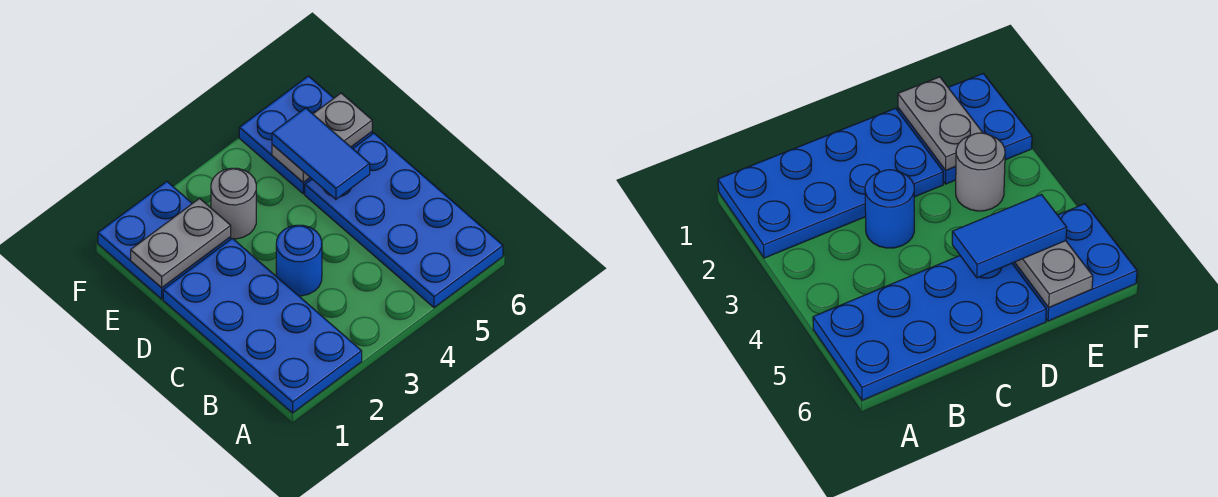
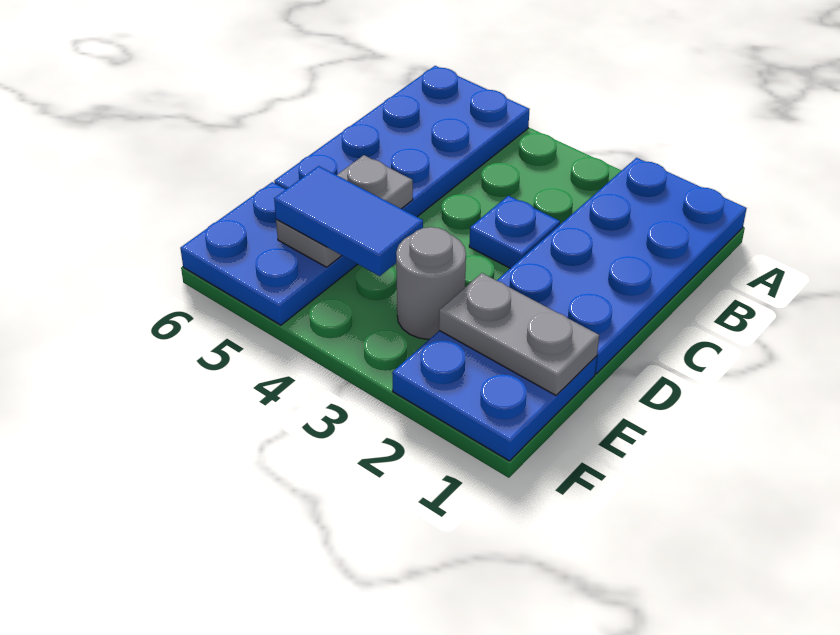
blue 1x1 round brick [276,225,322,296] -> blue 1x1 plate [469,196,560,268]
blue 1x2 tile [272,108,370,199] -> blue 1x2 tile turned to [274,166,423,276]
grey 1x2 plate [272,93,372,182] -> grey 1x2 plate turned to [276,155,413,267]

